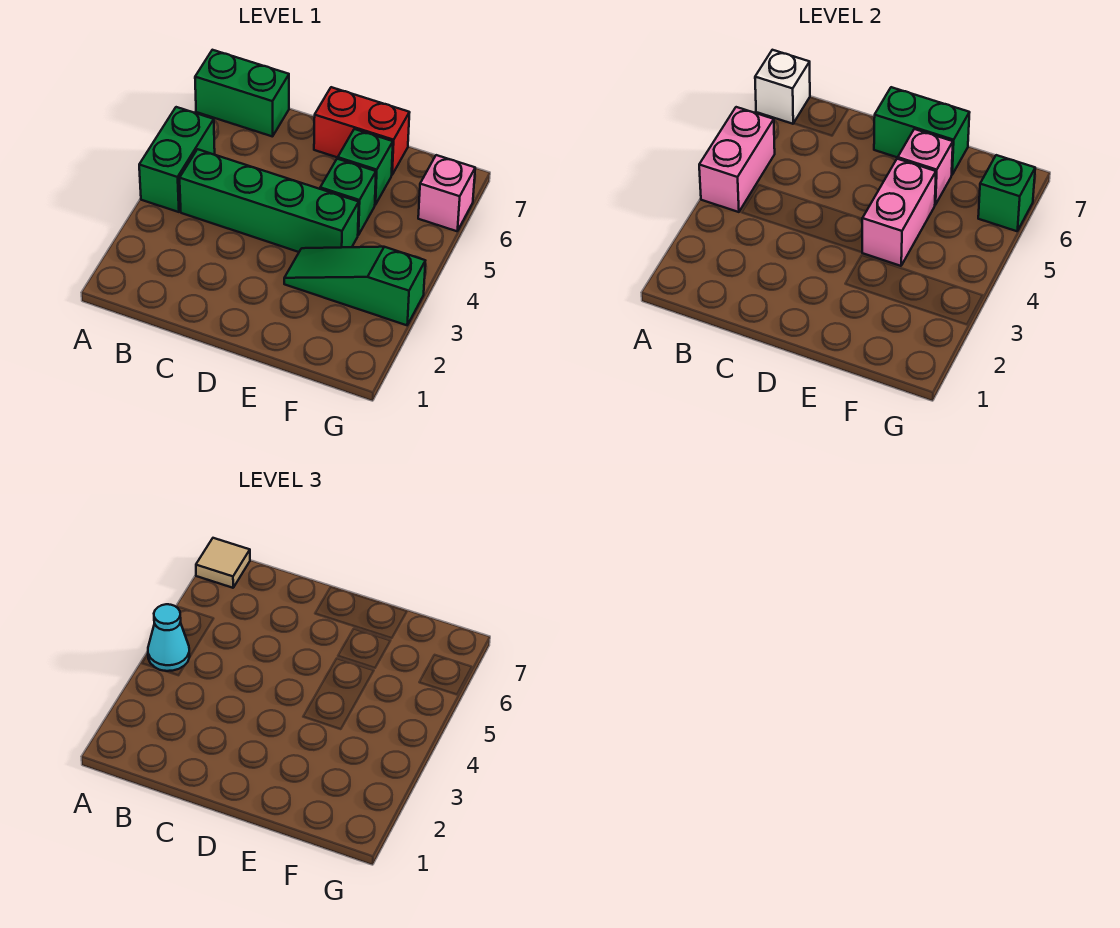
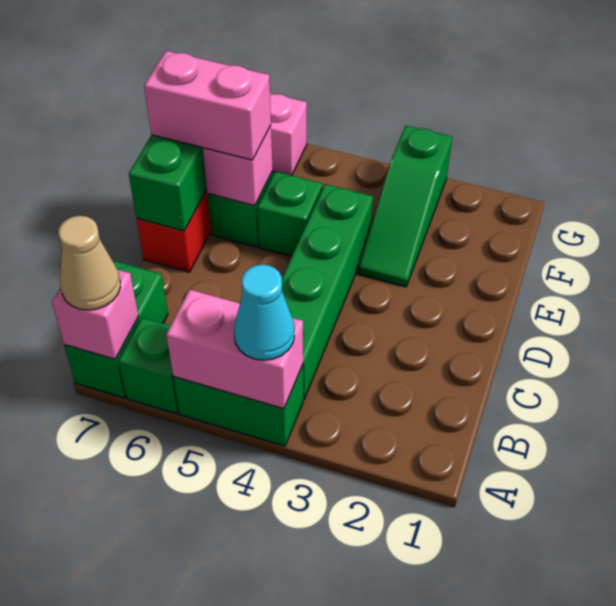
white 1x1 brick [755,50,810,124] -> pink 1x1 brick [52,270,139,359]
tan 1x1 tile [196,538,250,588] -> tan 1x1 cone [58,216,121,310]
pink 1x2 brick [862,159,936,266] -> pink 1x2 brick moved to [144,51,271,160]
green 1x1 brick [978,155,1035,231] -> green 1x1 brick moved to [118,318,179,414]

